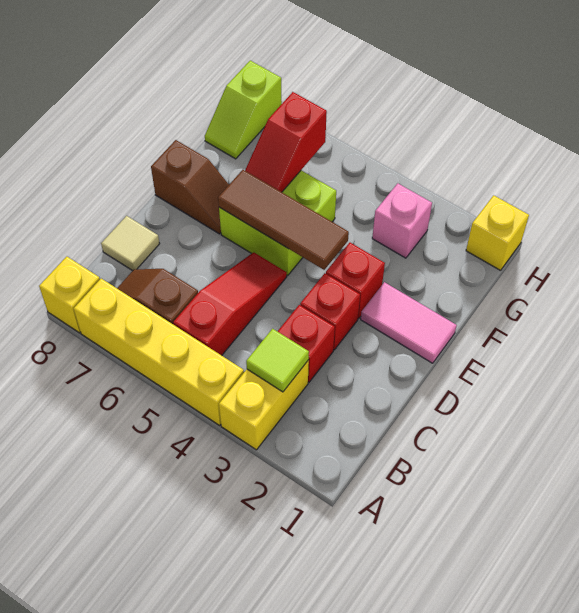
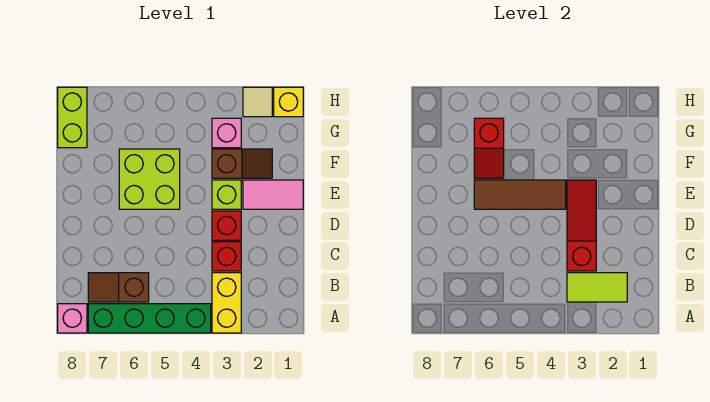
yellow 1x4 brick [74,279,244,425] -> green 1x4 brick [88,304,211,333]
yellow 1x1 brick [39,257,100,333] -> pink 1x1 brick [58,304,87,333]
lime 1x1 tile [246,329,309,392] -> lime 1x2 tile [567,273,627,302]
red 1x3 slope [173,252,287,355] -> red 1x3 slope moved to [567,180,596,271]
tan 1x1 tile [101,216,160,271] -> tan 1x1 tile moved to [243,87,272,117]
red 1x1 brick [326,243,385,319] -> lime 1x1 brick [212,180,241,209]
brown 1x2 slope [151,140,229,234] -> brown 1x2 slope moved to [212,149,272,178]
lime 1x2 slope [205,61,282,159] -> lime 1x2 brick [58,87,87,148]

